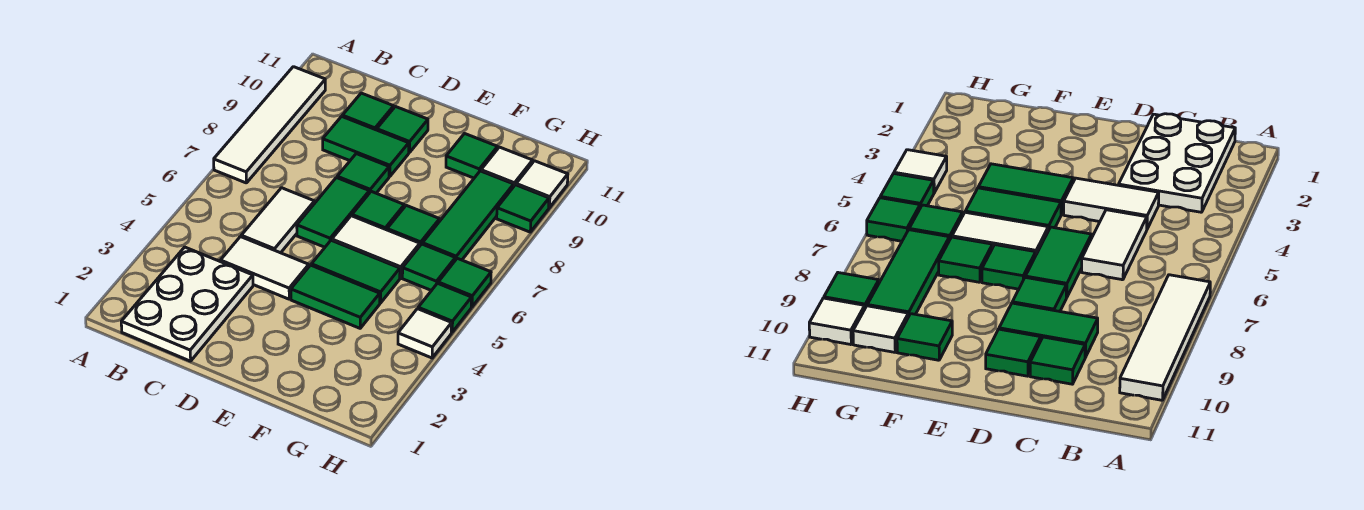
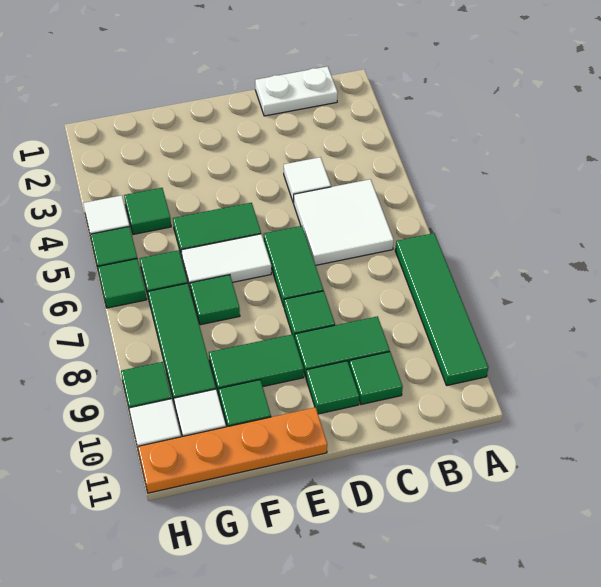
white 1x4 tile [214,67,325,183] -> green 1x4 tile [395,233,488,385]
white 2x3 plate [121,247,253,361] -> white 1x2 plate [255,66,338,116]
white 1x2 tile [220,237,309,299] -> white 1x1 tile [284,157,331,203]
white 1x2 tile [241,188,314,253] -> white 2x2 tile [294,179,394,265]
green 1x2 tile [291,265,380,328] -> green 1x2 tile moved to [209,334,304,395]
green 1x1 tile [352,191,404,230] -> green 1x1 tile moved to [124,188,171,234]
none -> orange 1x4 plate [138,407,327,493]

